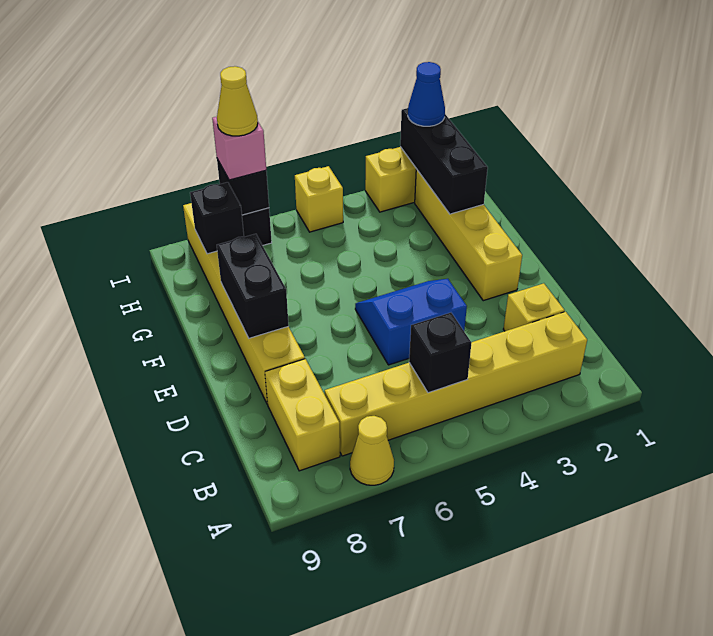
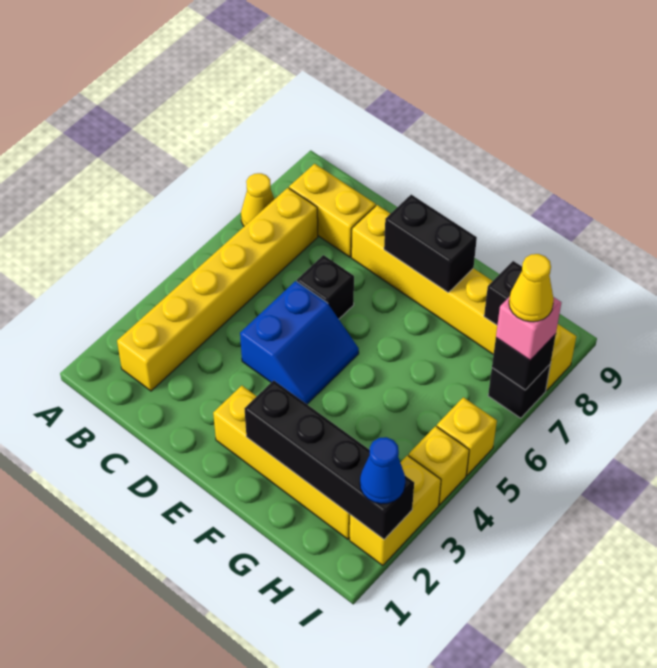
black 1x1 brick [409,313,472,393] -> black 1x1 brick moved to [297,255,354,319]
yellow 1x1 brick [503,283,565,331] -> yellow 1x1 brick moved to [408,426,469,505]
black 1x3 brick [400,108,488,214] -> black 1x4 brick [244,380,414,539]

